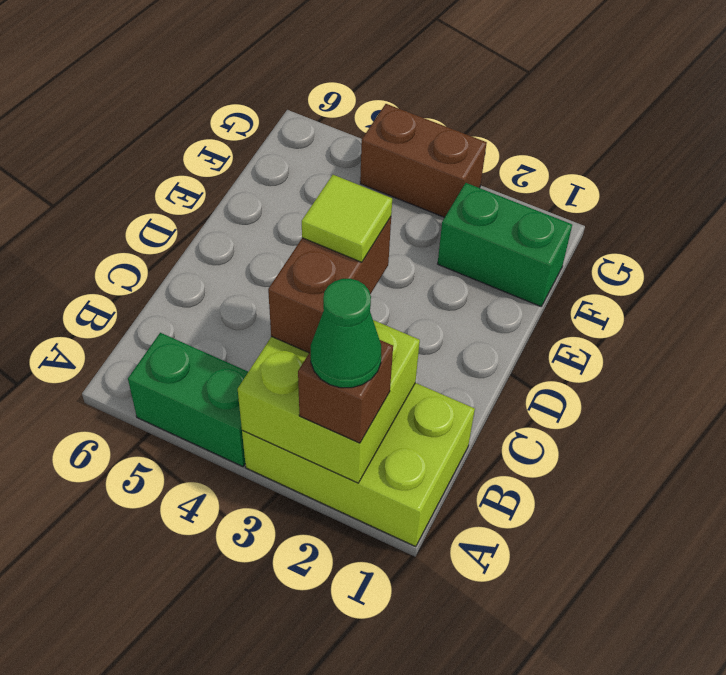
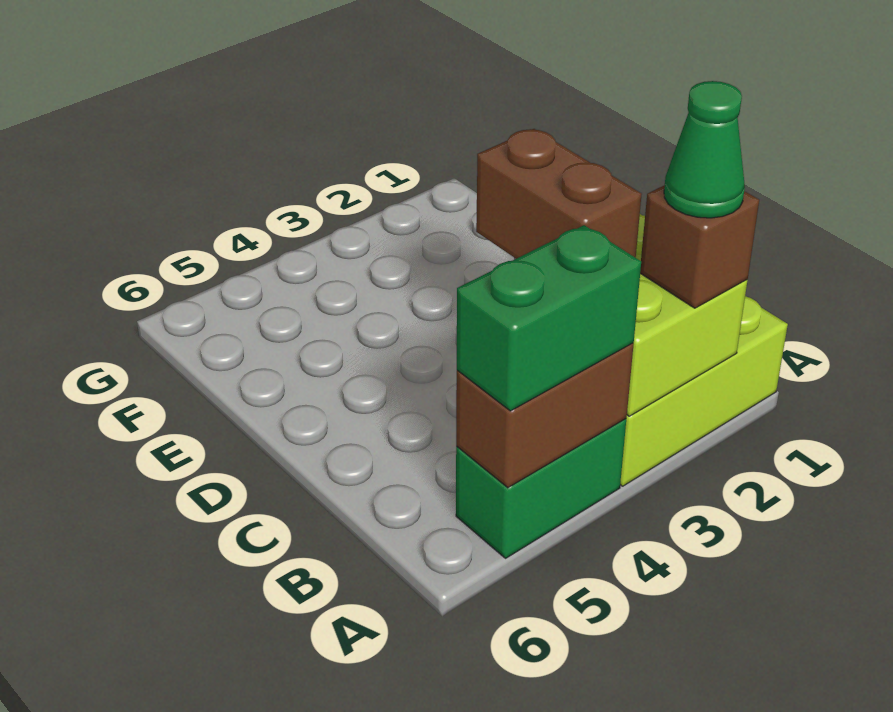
lime 1x1 tile [302,175,392,262] -> none
green 1x2 brick [438,183,572,306] -> green 1x2 brick moved to [457,225,641,411]
brown 1x2 brick [360,104,487,217] -> brown 1x2 brick moved to [456,343,634,488]

